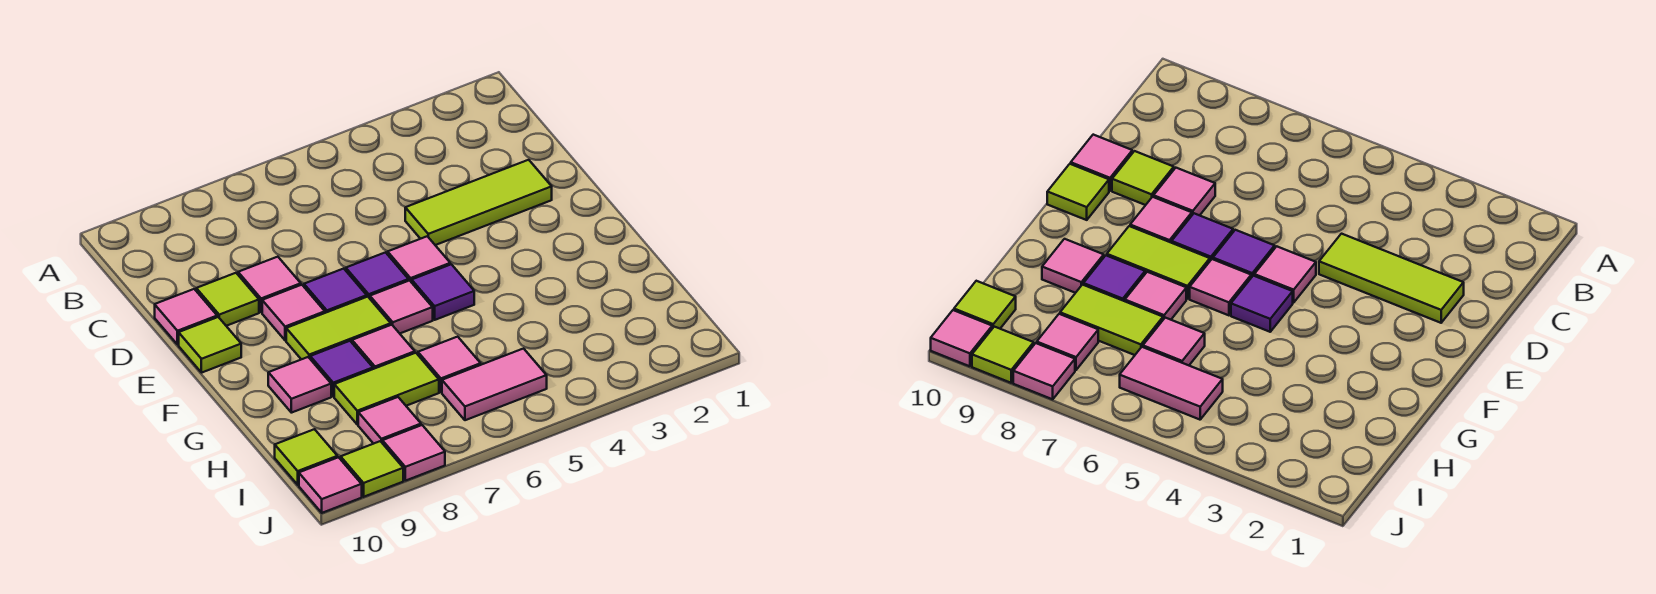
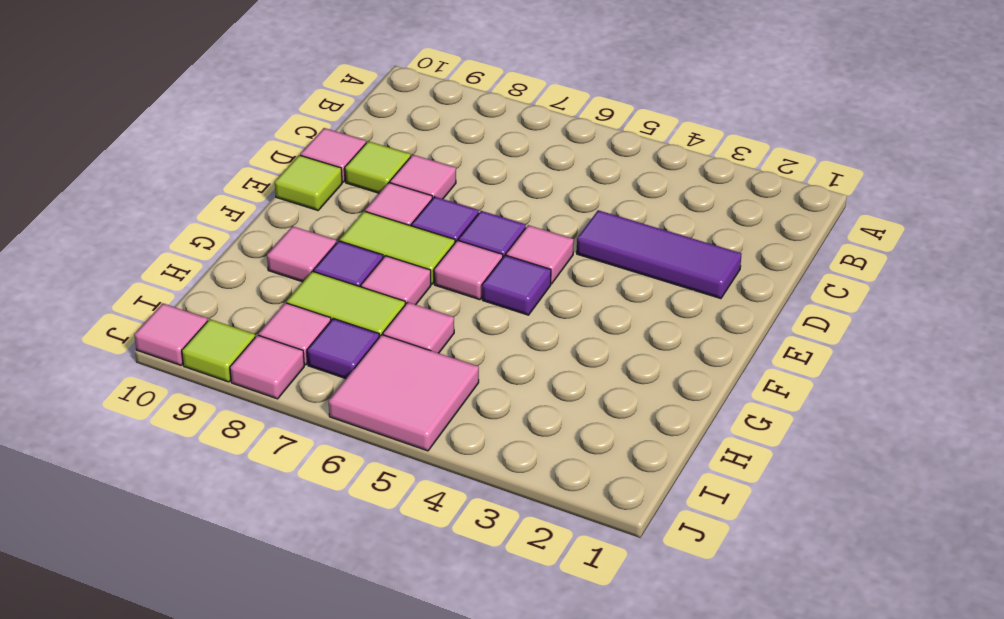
lime 1x3 tile [405,160,552,245] -> purple 1x3 tile [577,210,741,299]
pink 1x2 tile [442,349,547,420] -> pink 2x2 tile [329,335,479,451]
none -> purple 1x1 tile [307,319,379,379]
lime 1x1 tile [275,429,337,485] -> none

